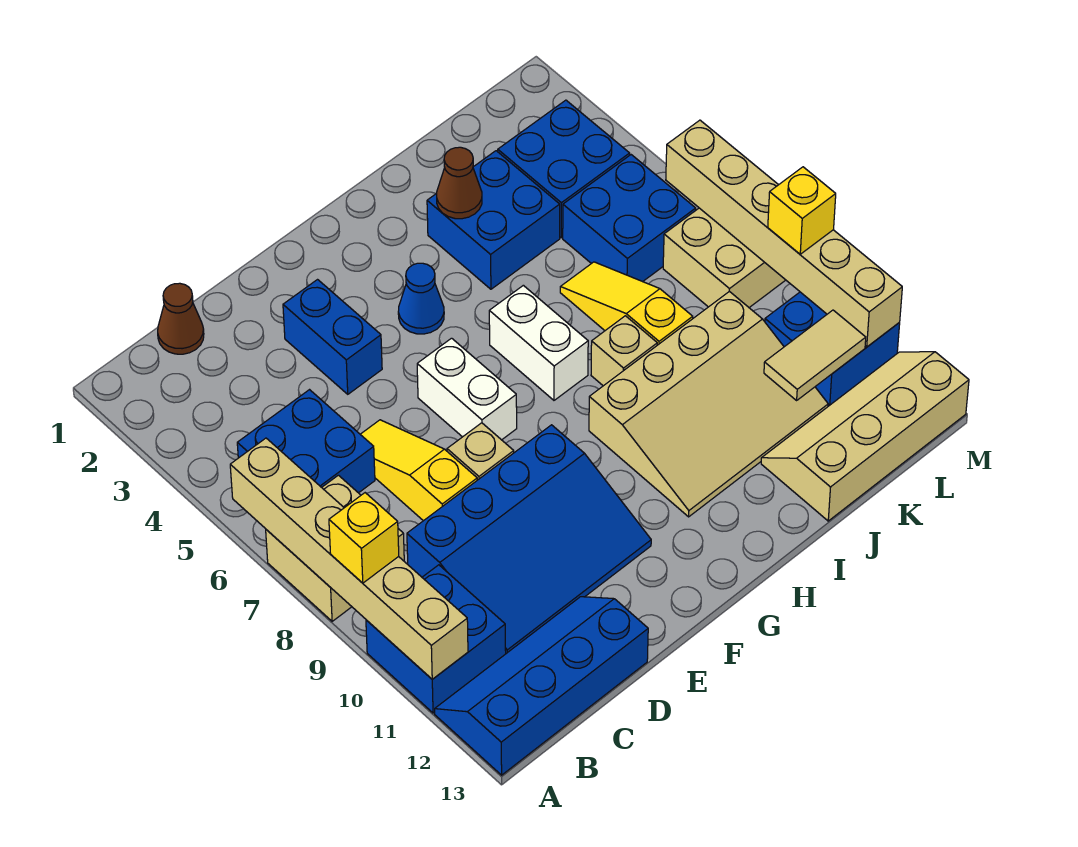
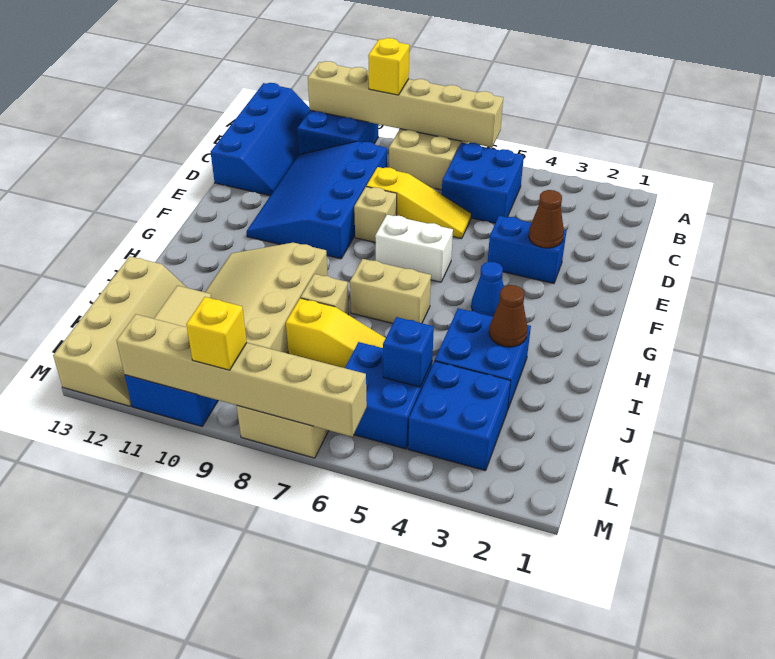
brown 1x1 cone [158,283,204,354] -> brown 1x1 cone moved to [529,190,564,248]
white 1x2 brick [489,285,588,400] -> tan 1x2 brick [350,259,431,323]
none -> blue 1x1 brick [383,317,434,387]

